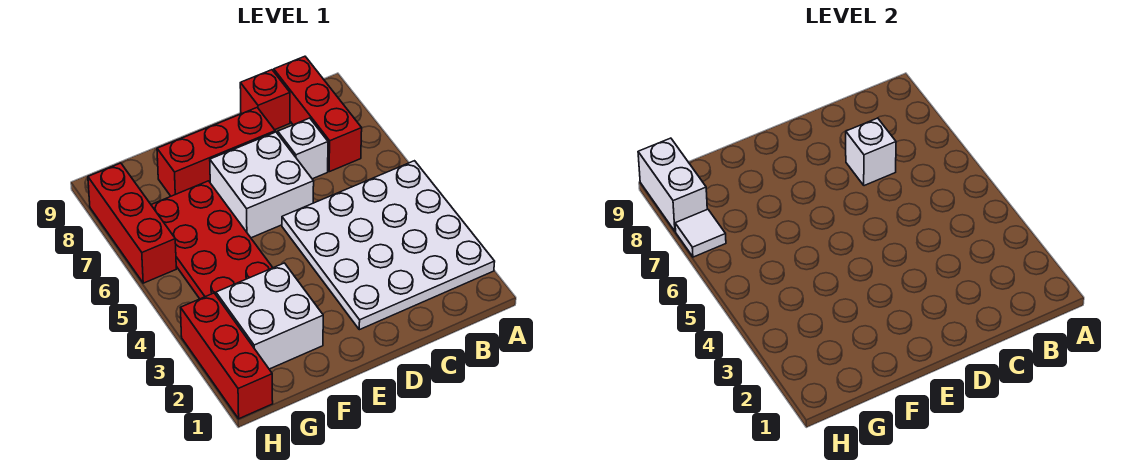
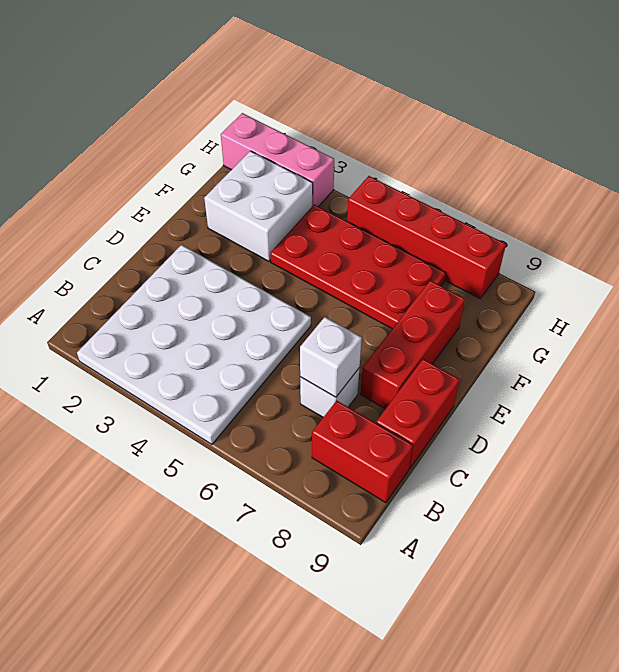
red 1x3 brick [274,56,362,172] -> red 1x2 brick [312,401,413,503]
red 1x1 brick [240,70,290,130] -> red 1x2 brick [376,359,460,469]
white 2x2 brick [210,132,314,238] -> none
red 1x3 brick [181,293,273,419] -> pink 1x3 brick [221,113,334,207]
red 1x3 brick [88,163,176,283] -> red 1x4 brick [347,176,506,299]
white 1x1 tile [675,209,726,257] -> none
white 1x2 brick [638,138,707,231] -> none

